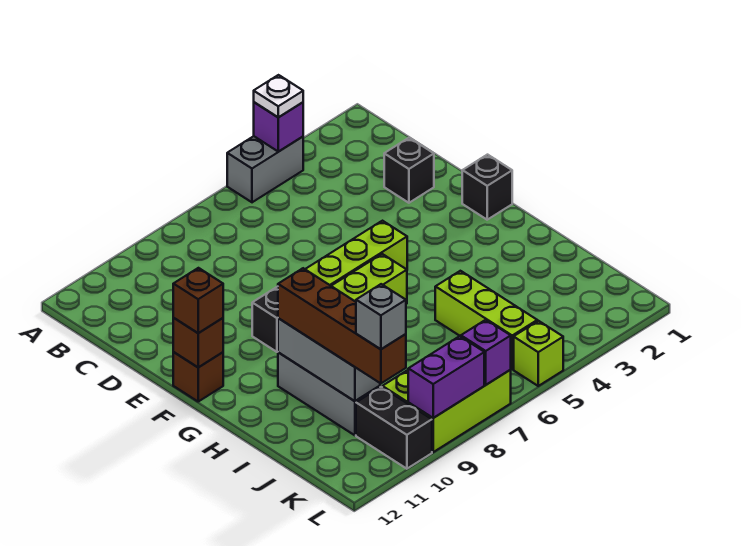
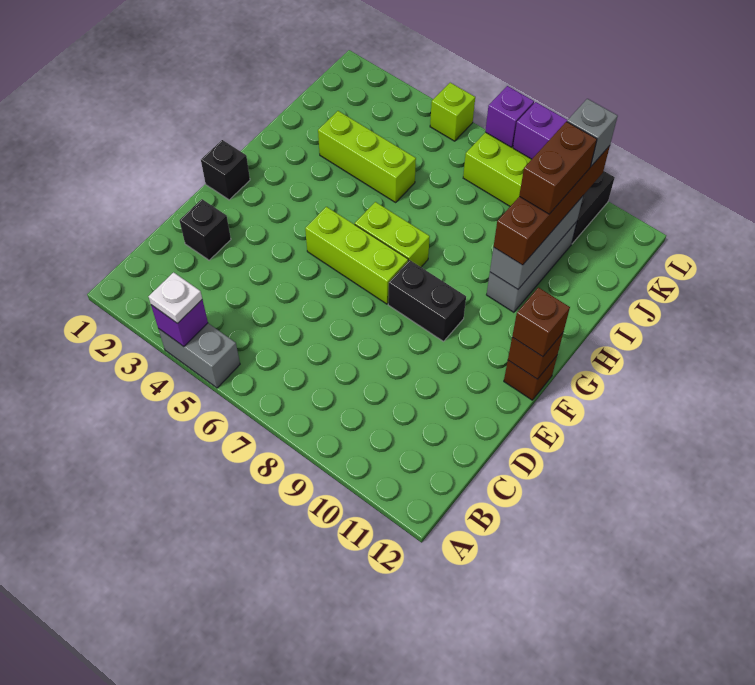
lime 1x3 brick [435,271,537,369] -> lime 1x3 brick turned to [318,111,416,202]
none -> brown 1x2 brick [519,122,597,214]

